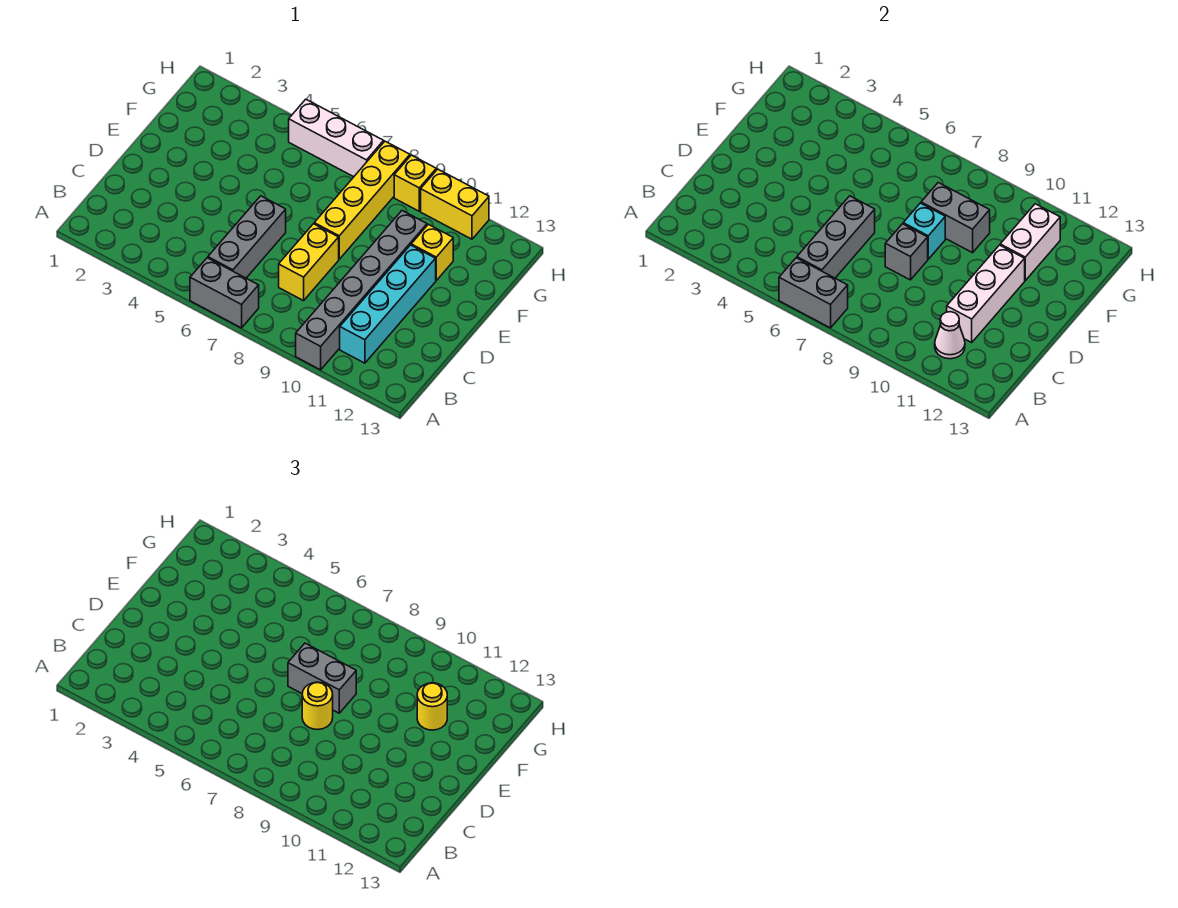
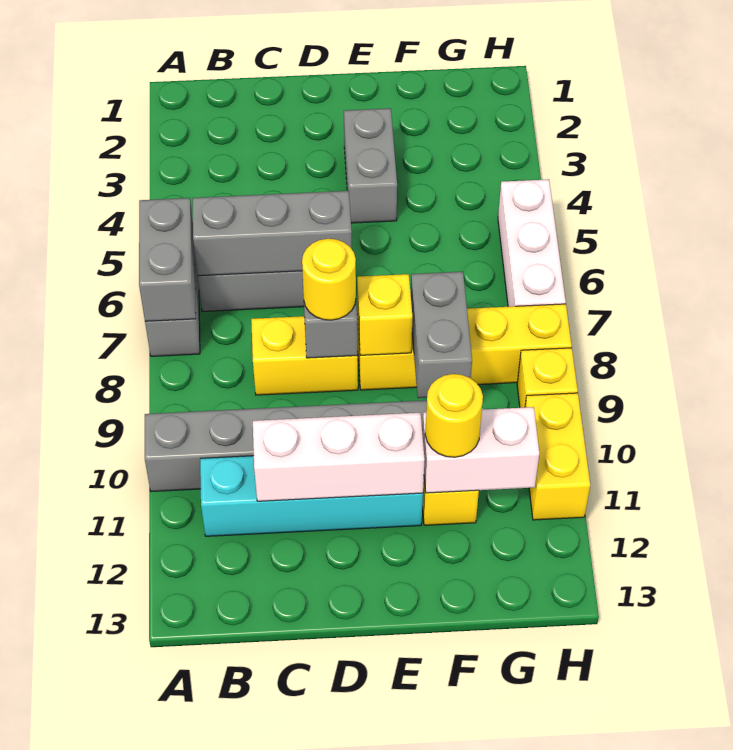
white 1x1 cone [935,312,965,359] -> none
grey 1x2 brick [288,643,356,713] -> grey 1x2 brick moved to [344,108,397,223]
cyan 1x1 brick [903,203,945,259] -> yellow 1x1 brick [357,274,412,355]

